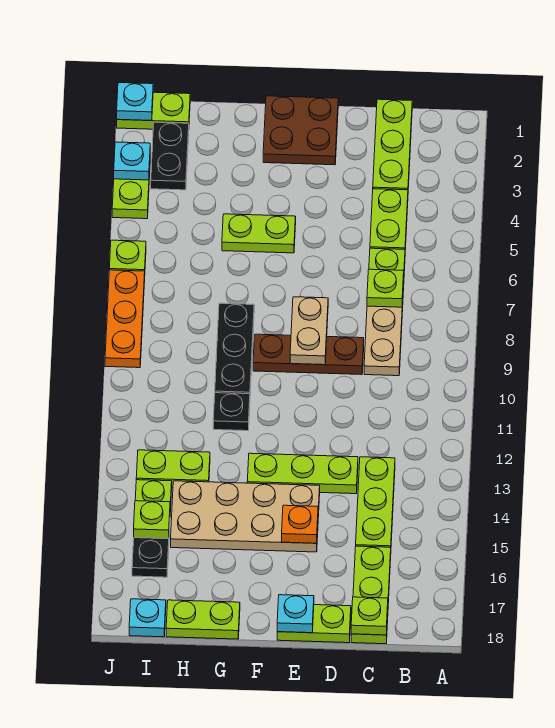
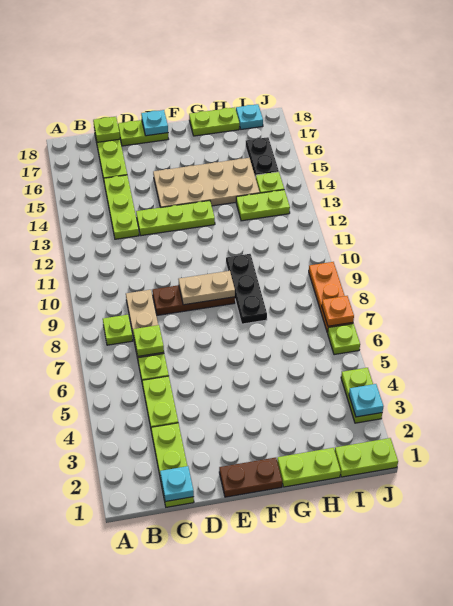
brown 2x2 plate [263,96,338,165] -> brown 1x2 plate [219,458,282,497]
tan 1x2 plate [290,297,328,365] -> tan 1x2 plate turned to [179,271,235,305]
orange 1x1 plate [282,505,318,543] -> orange 1x1 plate moved to [322,296,354,326]
lime 1x2 plate [222,214,296,253] -> lime 1x2 plate moved to [277,448,341,487]
black 1x1 plate [213,393,250,431] -> none
black 1x2 plate [151,122,189,190] -> none
lime 1x1 plate [134,501,170,539] -> lime 1x1 plate moved to [103,315,133,345]
cyan 1x1 plate [117,83,153,121] -> cyan 1x1 plate moved to [160,466,194,502]

